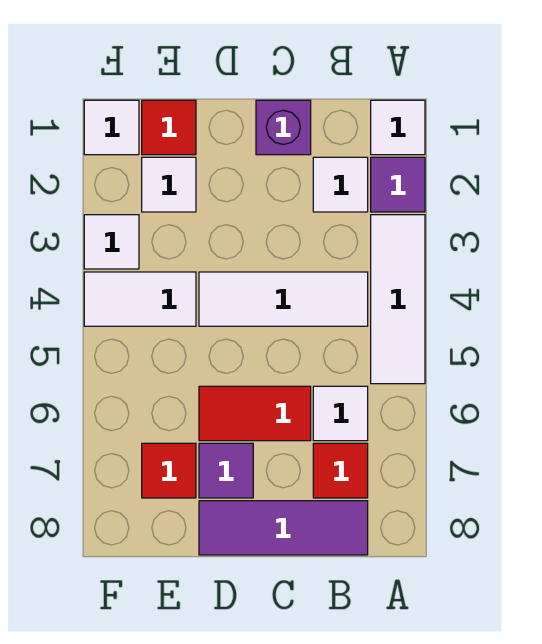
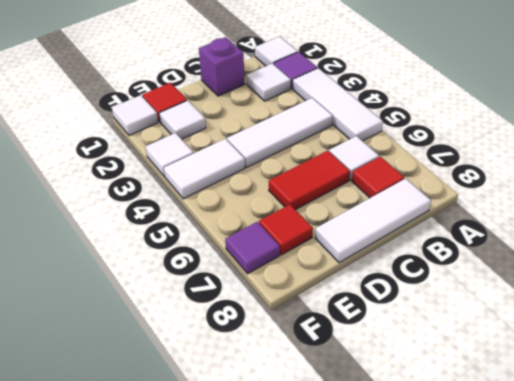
purple 1x3 tile [199,501,368,555] -> white 1x3 tile [315,179,431,263]
purple 1x1 tile [199,443,253,498] -> purple 1x1 tile moved to [225,222,280,274]

